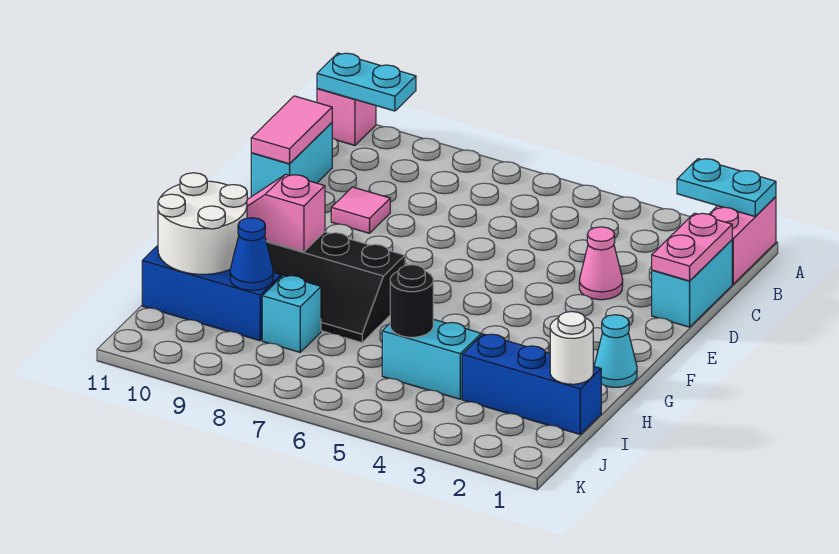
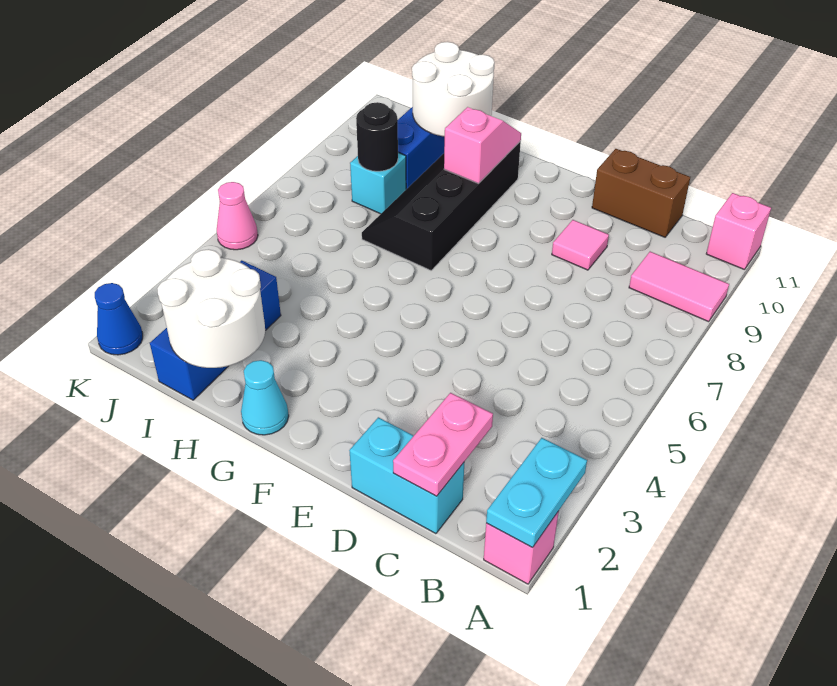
pink 1x2 brick [710,197,776,284] -> pink 1x1 brick [484,511,559,584]
cyan 1x2 plate [317,53,416,111] -> none
pink 1x2 plate [652,213,732,281] -> pink 1x2 plate turned to [393,393,493,496]
cyan 1x2 brick [251,123,332,197] -> brown 1x2 brick [592,149,690,237]
pink 1x2 tile [251,96,332,164] -> pink 1x2 tile moved to [629,252,729,322]
pink 1x1 cone [579,227,623,300] -> pink 1x1 cone moved to [217,182,258,250]
white 1x1 round brick [550,312,593,384] -> white 2x2 round brick [157,249,265,368]
cyan 1x2 brick [382,319,481,399] -> none
black 1x1 round brick [390,265,433,337] -> black 1x1 round brick moved to [356,102,398,171]
blue 1x1 cone [230,218,273,290] -> blue 1x1 cone moved to [95,283,143,355]

